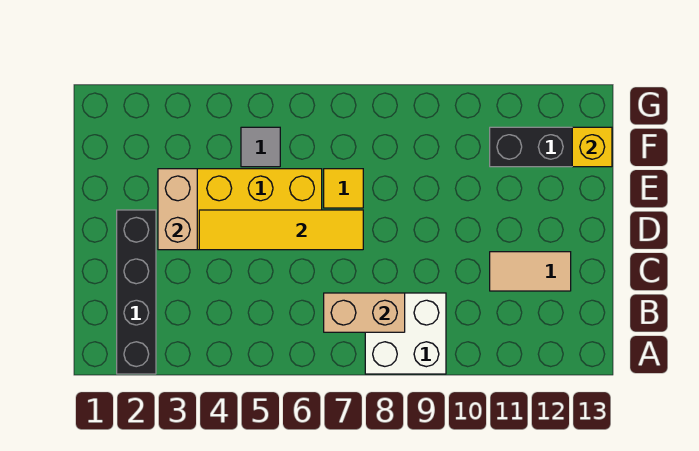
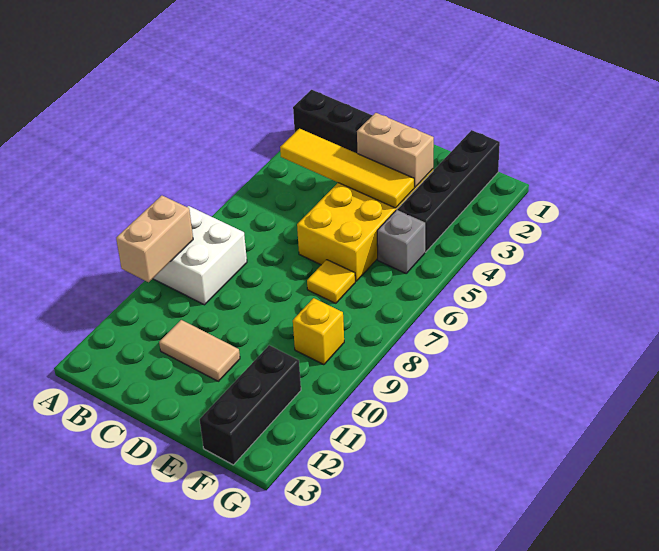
tan 1x2 brick [324,293,405,332] -> tan 1x2 brick moved to [116,196,193,282]
tan 1x2 tile [490,252,571,291] -> tan 1x2 tile turned to [159,320,240,381]
yellow 1x4 tile [199,210,363,250] -> yellow 1x4 tile turned to [280,129,414,208]
none -> black 1x4 brick [397,130,500,252]
grey 1x1 tile [241,127,280,167] -> grey 1x1 brick [377,210,425,273]
yellow 1x1 brick [572,127,612,167] -> yellow 1x1 brick moved to [293,298,344,365]

